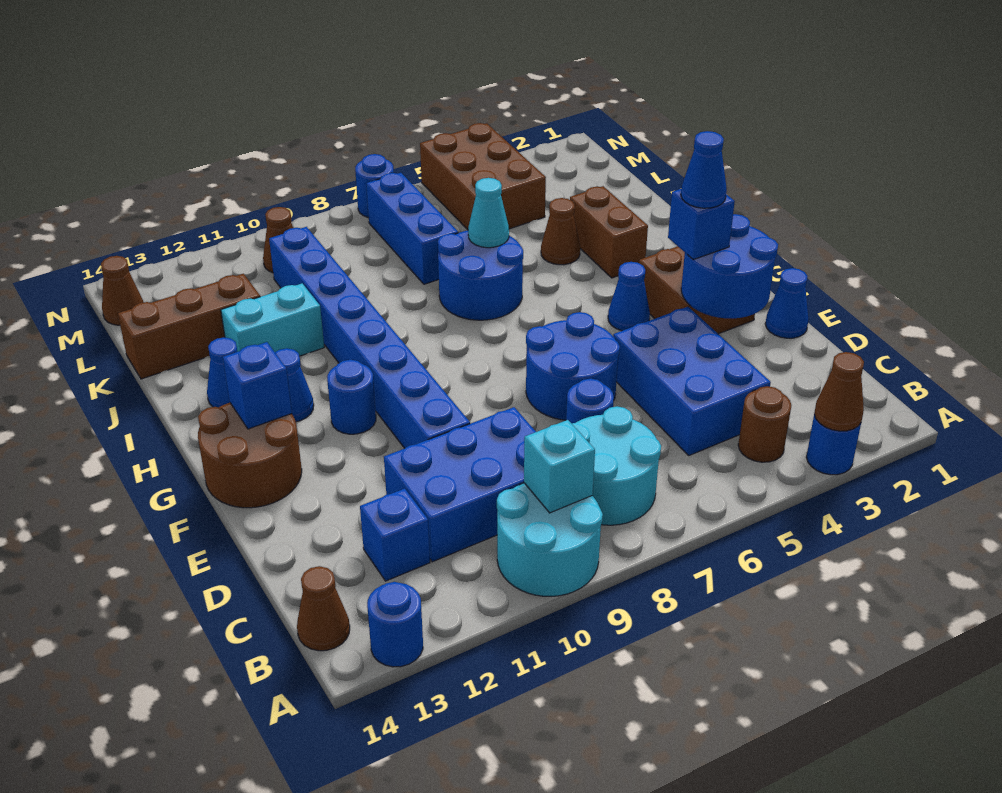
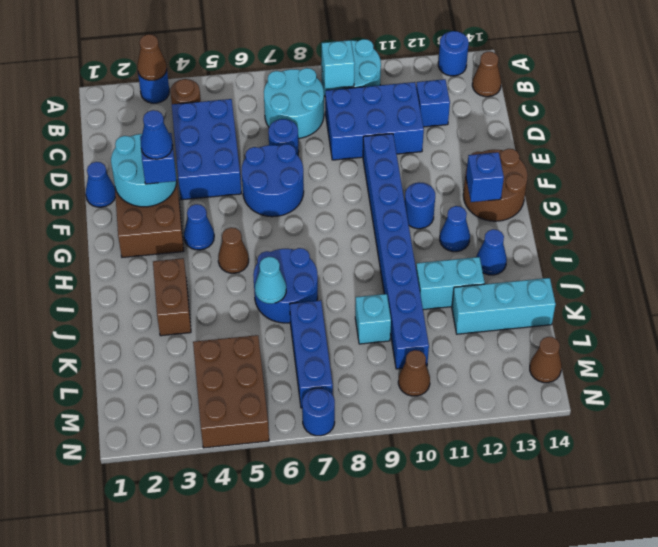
blue 2x2 round brick [681,214,778,319] -> cyan 2x2 round brick [111,134,177,207]
brown 1x1 cone [541,198,580,265] -> brown 1x1 cone moved to [218,228,249,273]
none -> cyan 1x1 brick [355,294,391,344]
brown 1x3 brick [118,274,260,379] -> cyan 1x3 brick [452,278,556,334]

